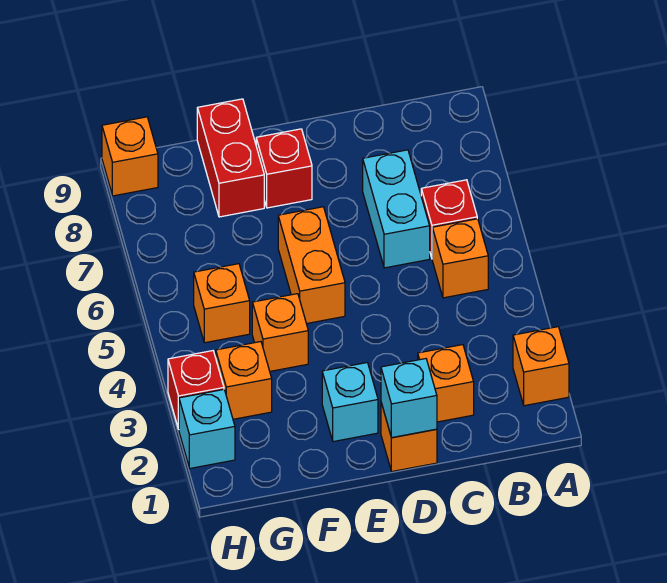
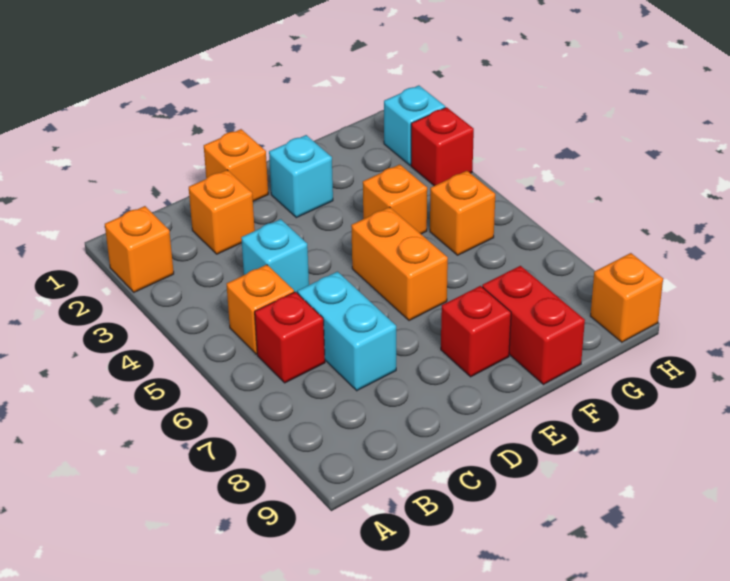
cyan 1x1 brick [381,359,437,438] -> cyan 1x1 brick moved to [241,219,309,293]
orange 1x1 brick [216,342,272,419] -> none

